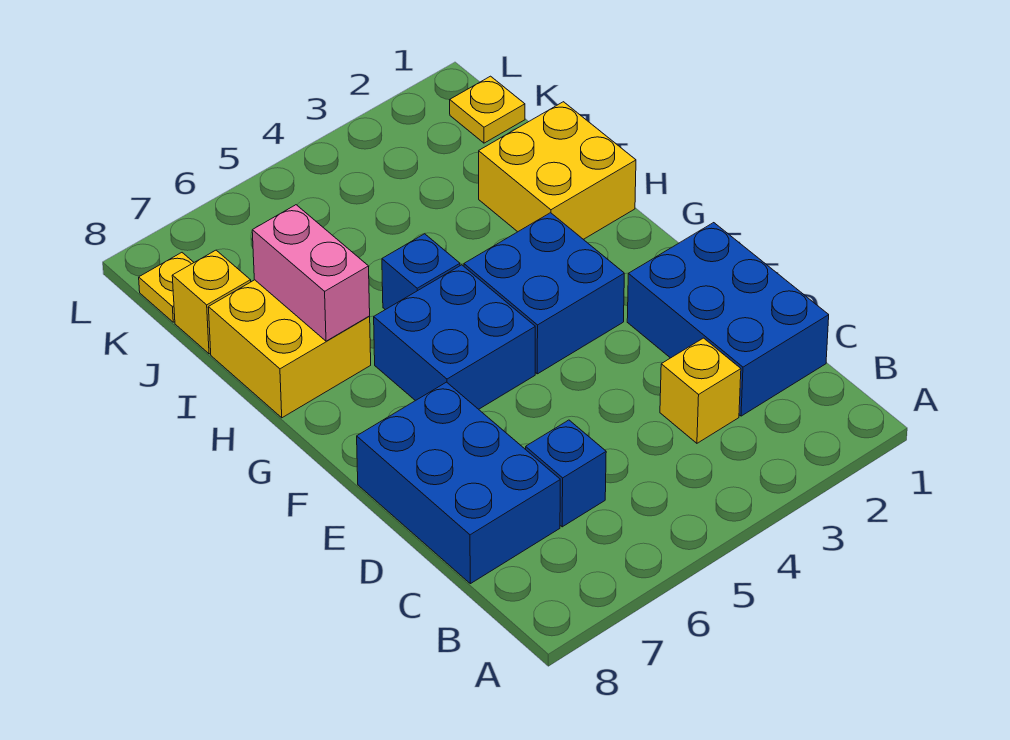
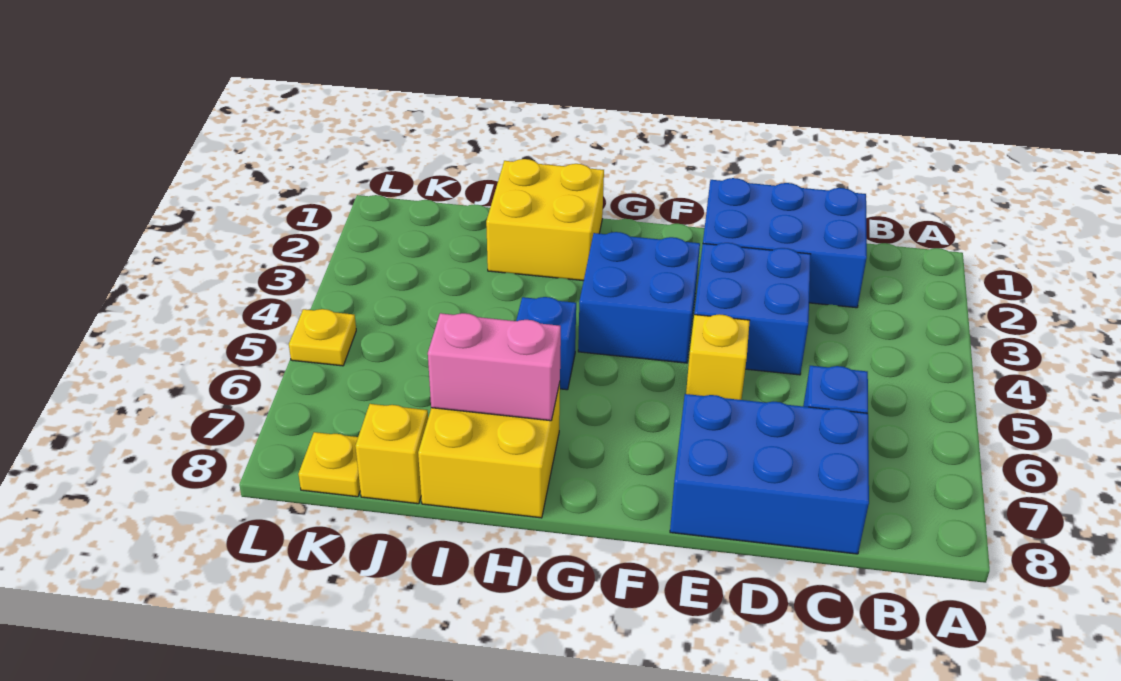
yellow 1x1 brick [660,338,741,443] -> yellow 1x1 brick moved to [686,314,750,400]
blue 2x2 brick [374,265,535,409] -> blue 2x2 brick moved to [694,243,811,375]
yellow 1x1 plate [450,76,525,143] -> yellow 1x1 plate moved to [289,309,356,366]

